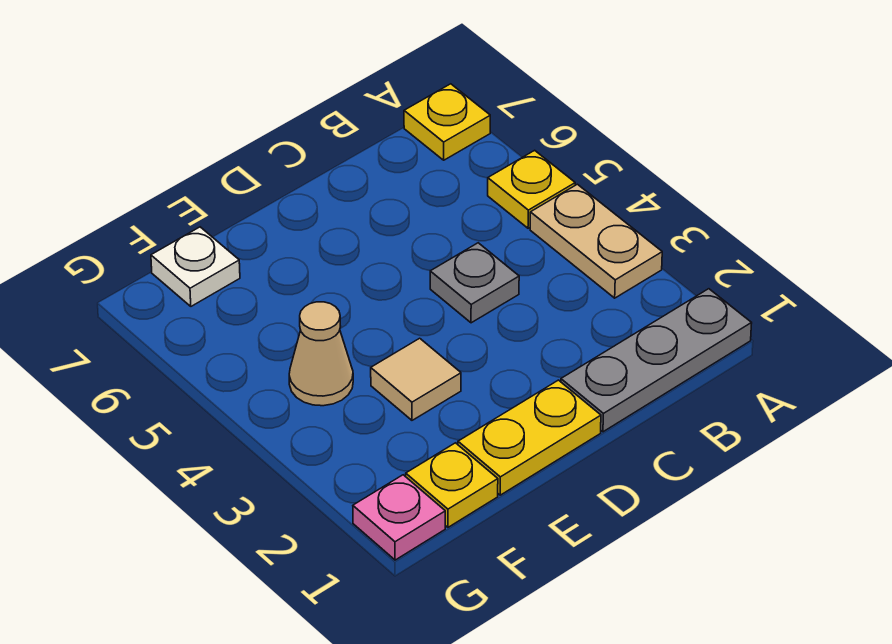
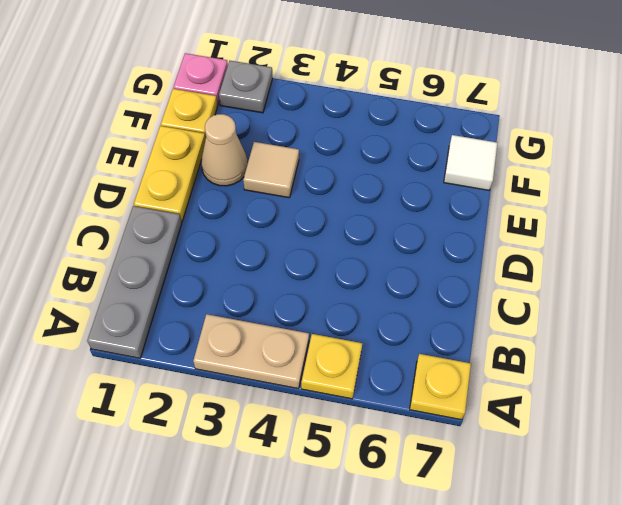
grey 1x1 plate [430,243,519,323] -> grey 1x1 plate moved to [219,61,273,113]
tan 1x1 cone [289,302,353,406] -> tan 1x1 cone moved to [201,114,248,186]
white 1x1 plate [151,227,240,306] -> white 1x1 tile [444,135,497,190]

